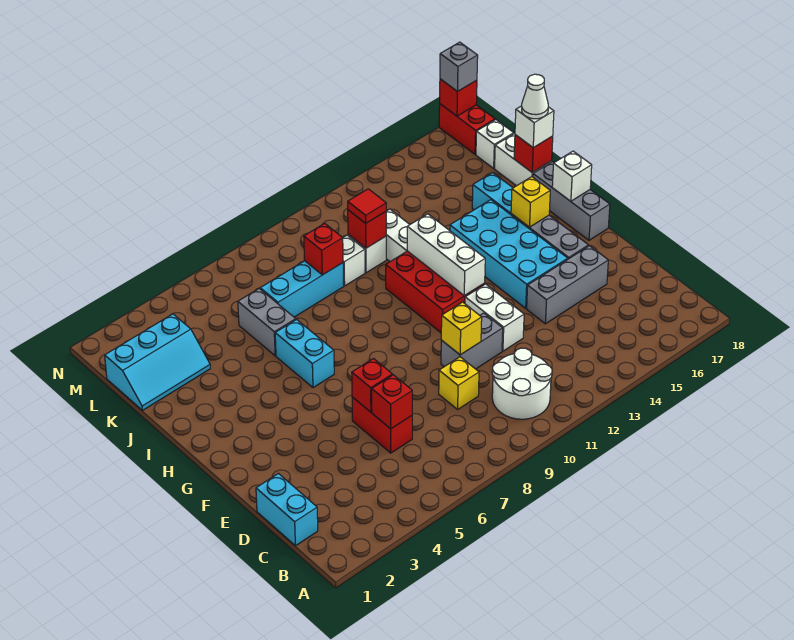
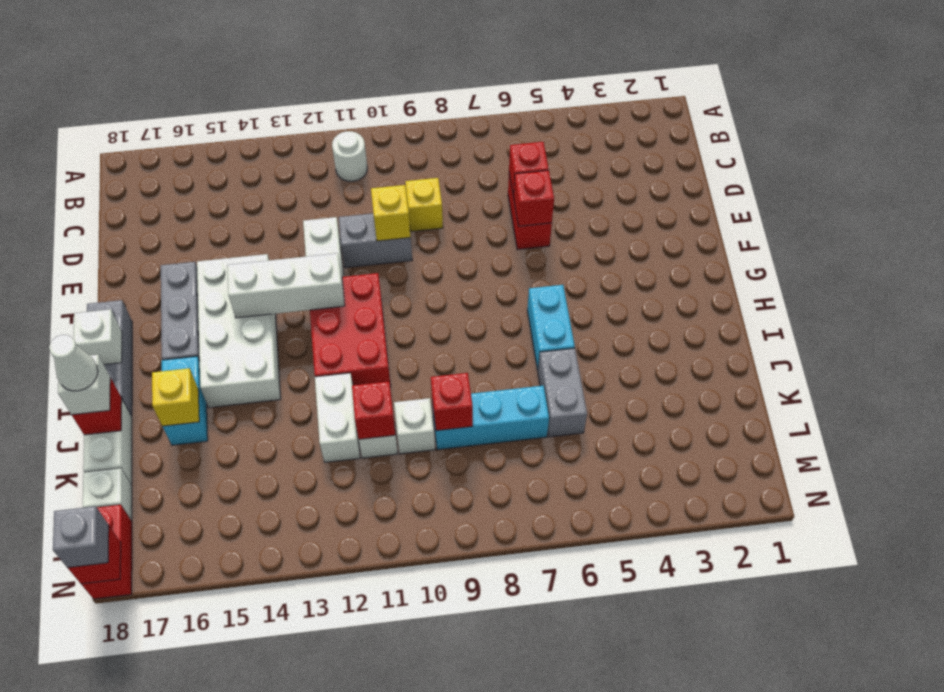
white 2x2 round brick [492,348,552,419] -> white 1x1 round brick [332,131,367,181]
cyan 1x2 brick [256,474,318,546] -> none
grey 1x3 brick [527,246,608,324] -> none
cyan 2x4 brick [450,200,568,308] -> white 2x4 brick [197,254,281,408]
white 1x3 brick [407,214,485,296] -> white 1x3 brick turned to [227,253,345,318]
yellow 1x1 brick [511,177,550,227] -> yellow 1x1 brick moved to [152,368,199,426]
cyan 2x3 slope [105,314,210,410] -> none
red 1x1 tile [348,189,386,223] -> none

